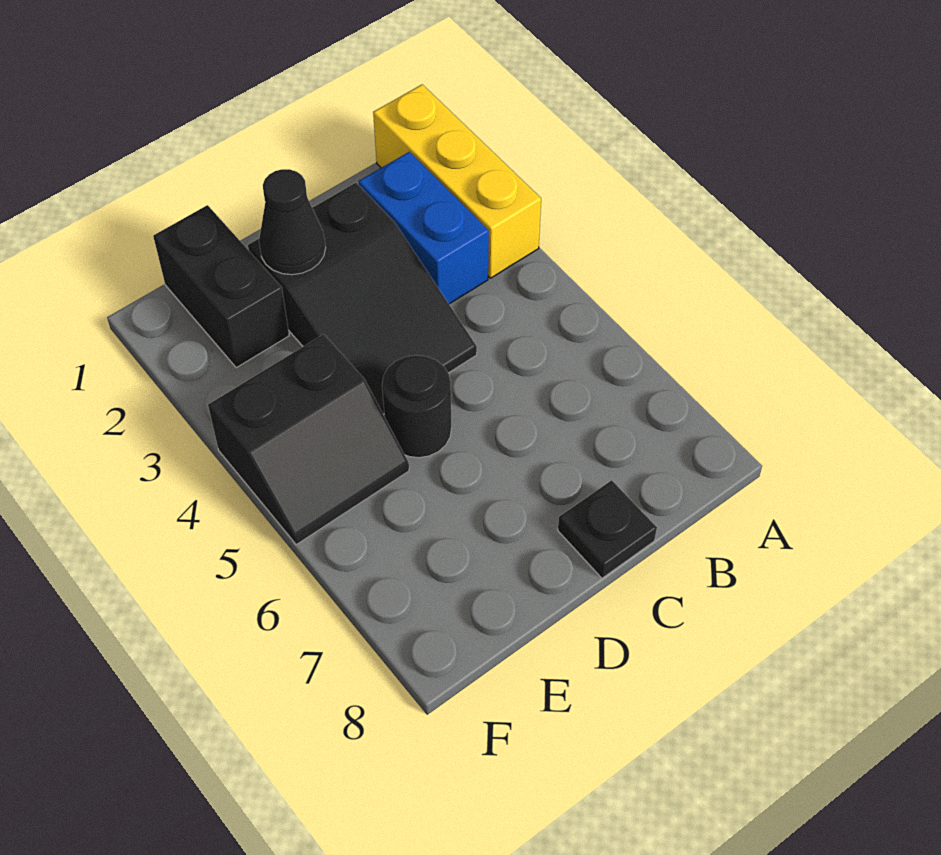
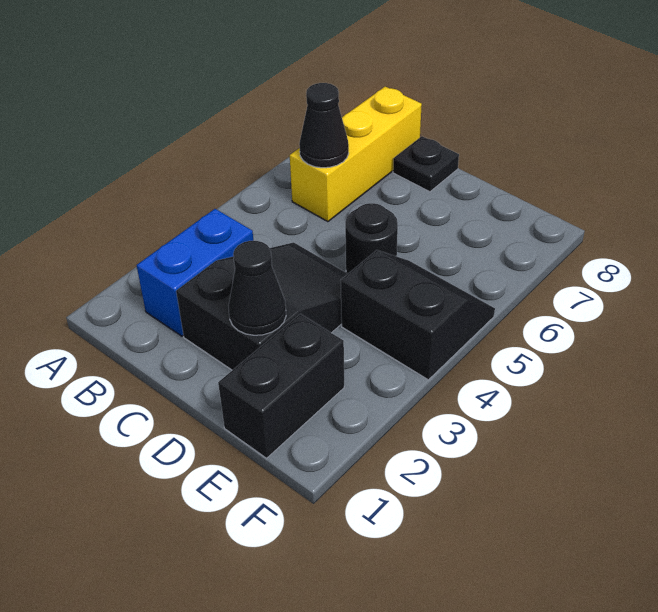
yellow 1x3 brick [373,84,541,278] -> yellow 1x3 brick moved to [290,87,422,222]
none -> black 1x1 cone [299,83,349,168]

